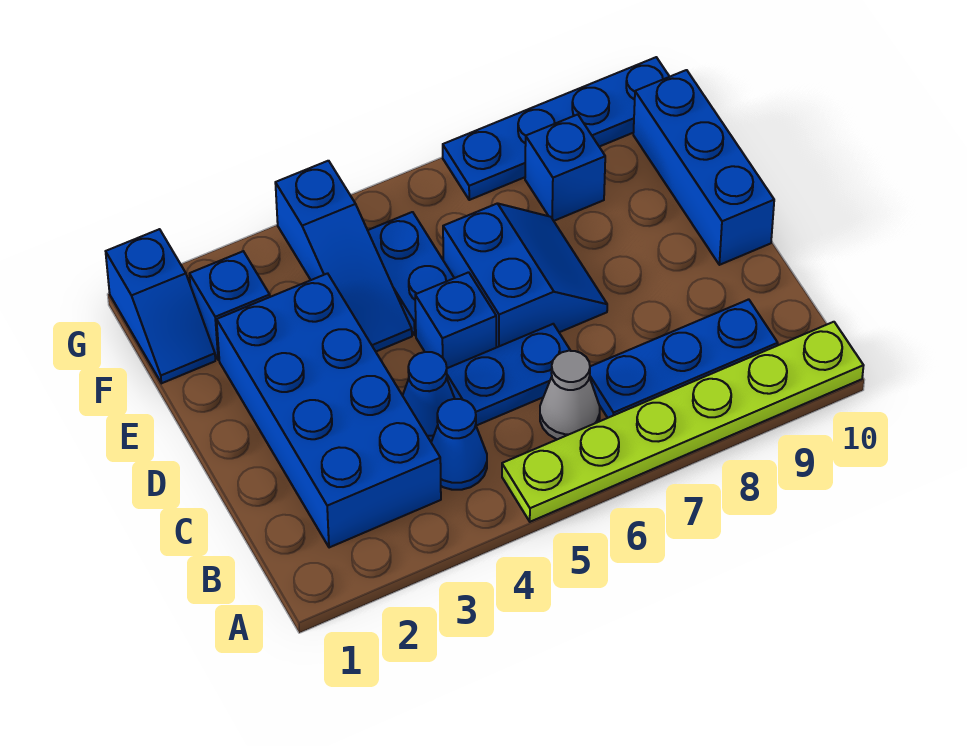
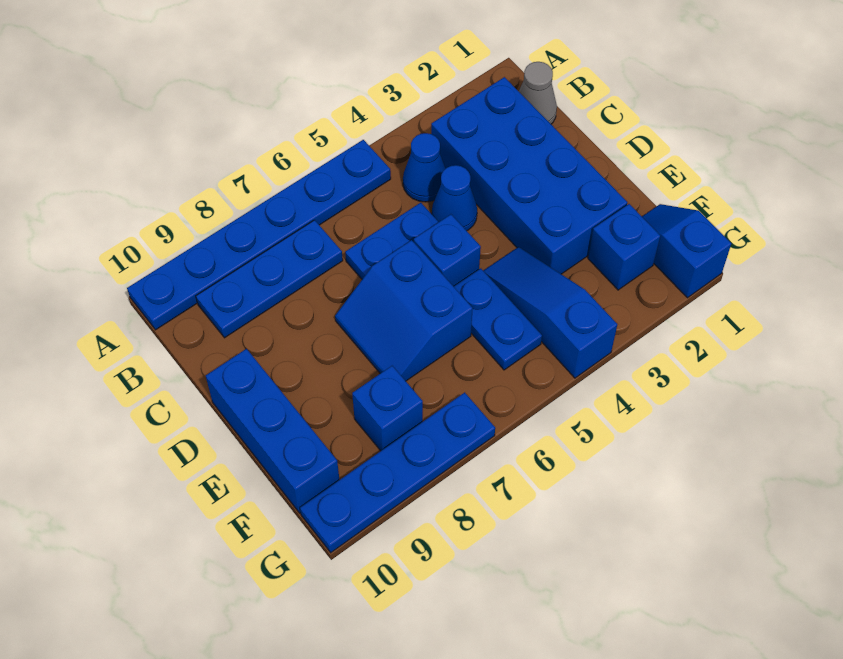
lime 1x6 plate [502,322,864,522] -> blue 1x6 plate [127,140,391,330]
grey 1x1 cone [540,351,600,439] -> grey 1x1 cone moved to [519,62,557,124]

